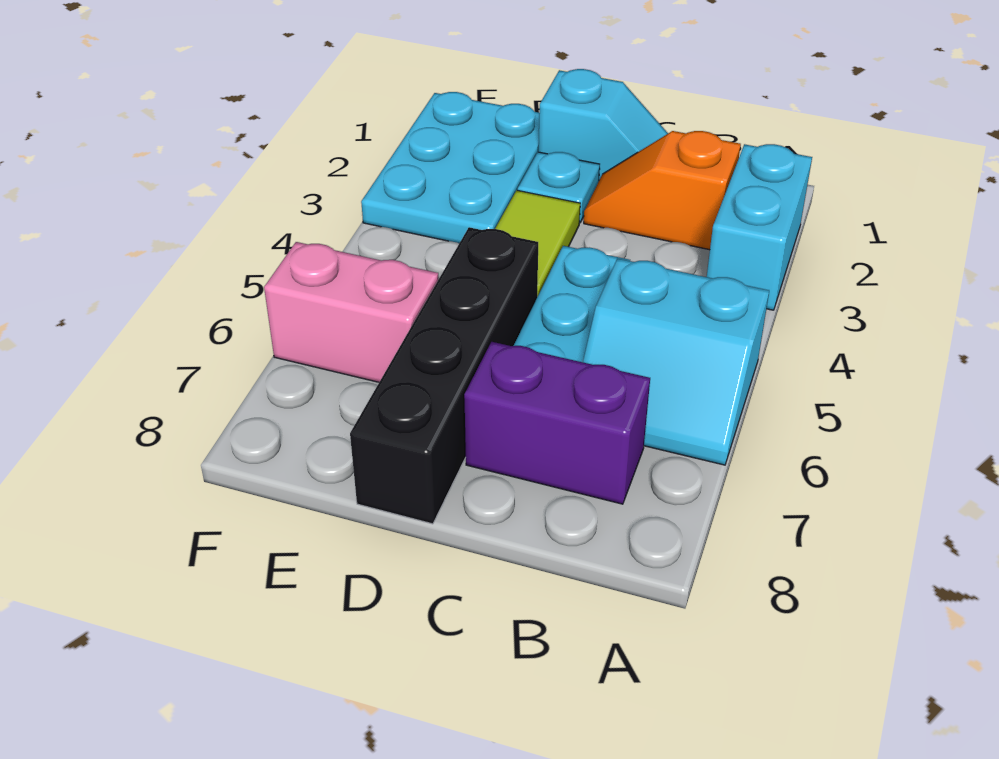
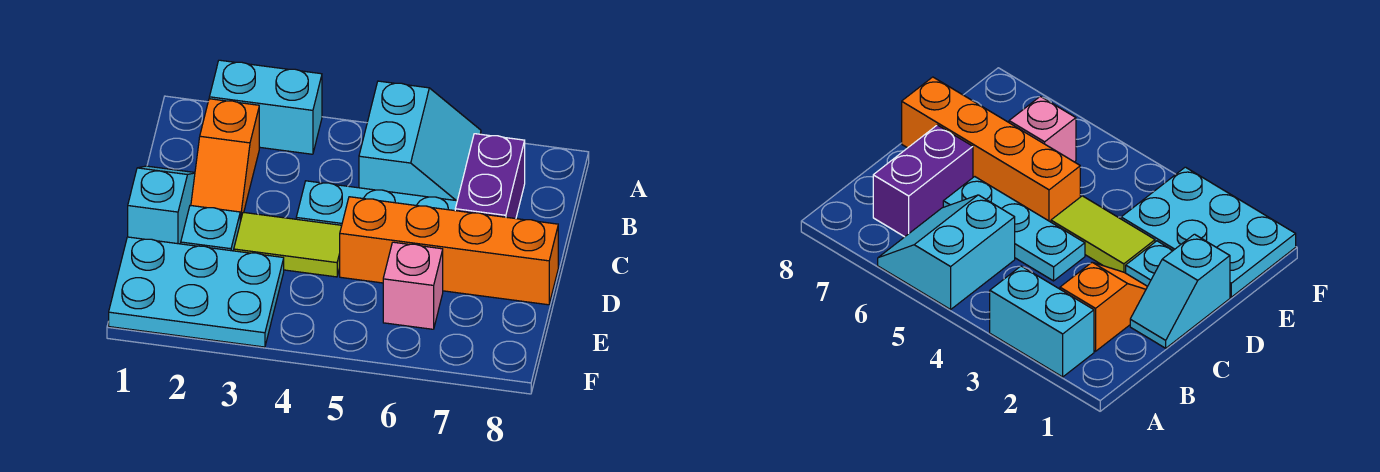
black 1x4 brick [350,227,538,524] -> orange 1x4 brick [340,197,558,305]
pink 1x2 brick [264,242,439,382] -> pink 1x1 brick [383,242,443,329]

